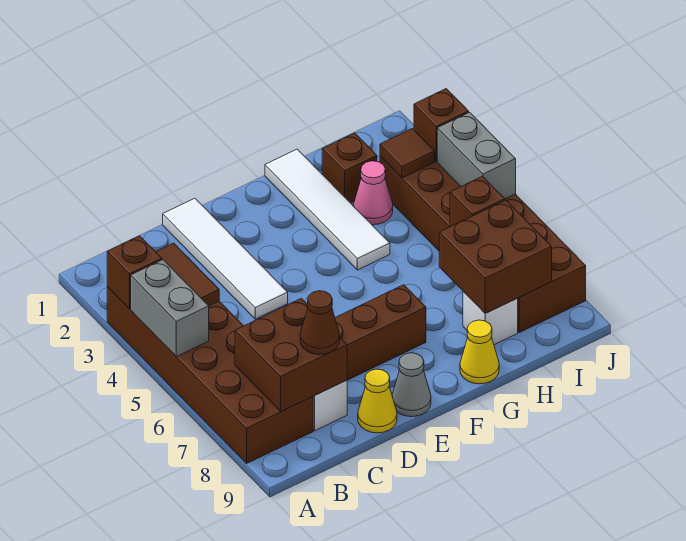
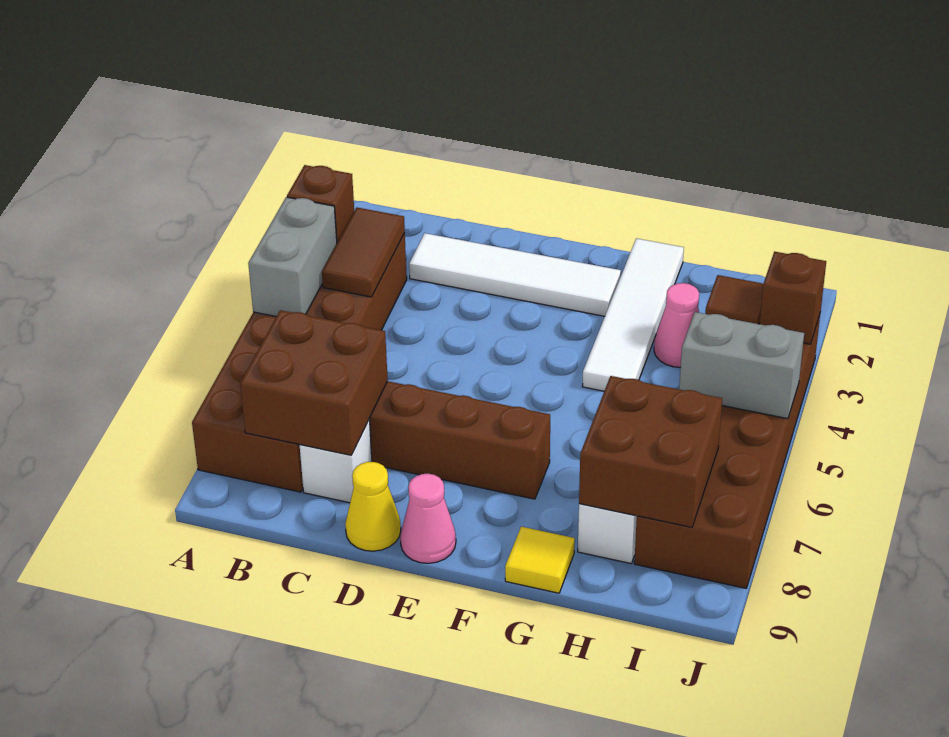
brown 1x1 cone [300,291,340,355] -> none
white 1x4 tile [163,198,288,319] -> white 1x4 tile turned to [409,233,621,316]
grey 1x1 cone [392,353,431,417] -> pink 1x1 cone [400,474,456,563]
yellow 1x1 cone [460,320,499,384] -> yellow 1x1 tile [505,527,575,593]
brown 1x1 brick [322,133,377,203] -> none
brown 1x1 brick [450,176,505,227] -> none
grey 1x2 brick [437,112,516,199] -> grey 1x2 brick turned to [679,312,804,419]

